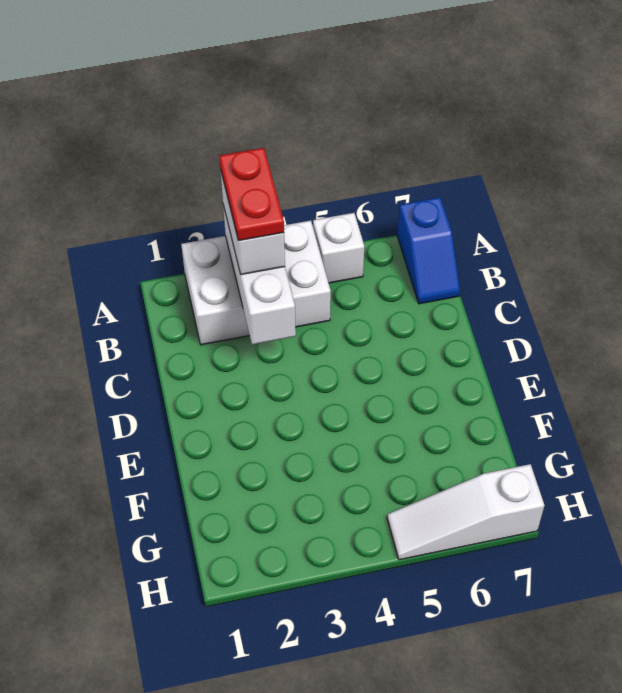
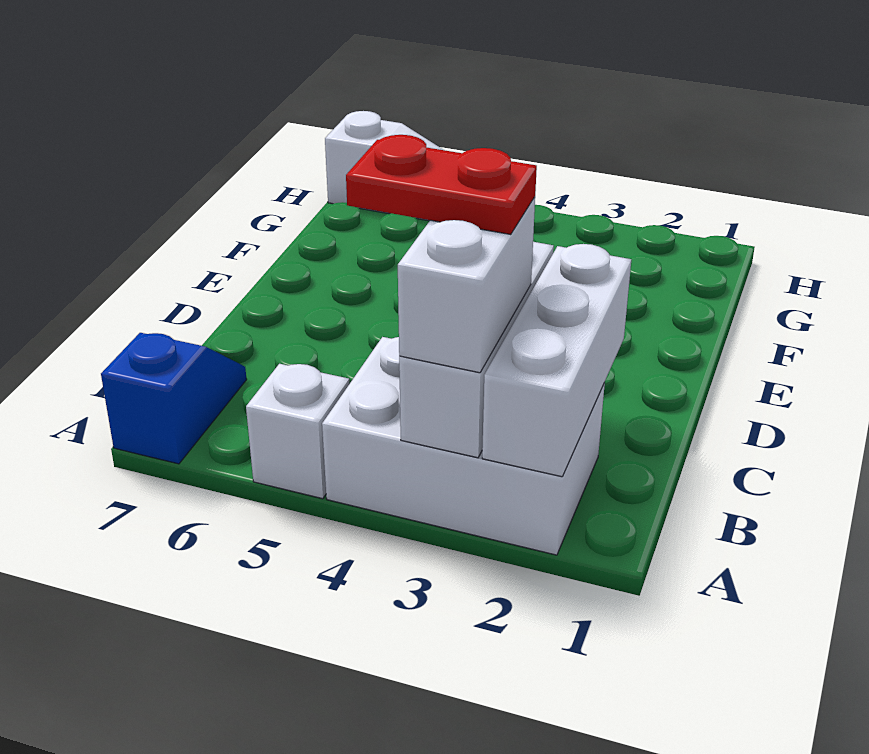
none -> white 1x3 brick [482,244,631,477]
red 1x2 plate [219,148,284,241] -> red 1x2 plate turned to [346,135,537,234]

